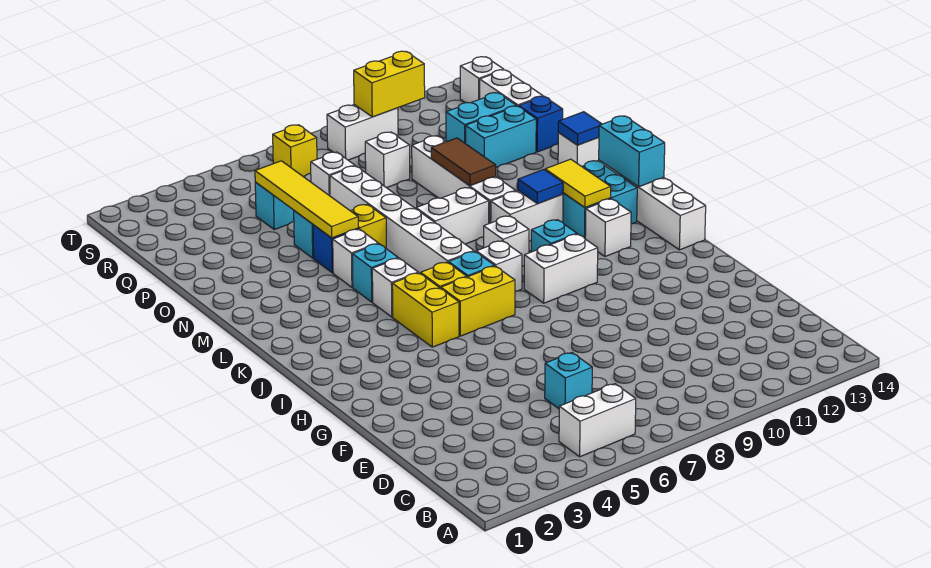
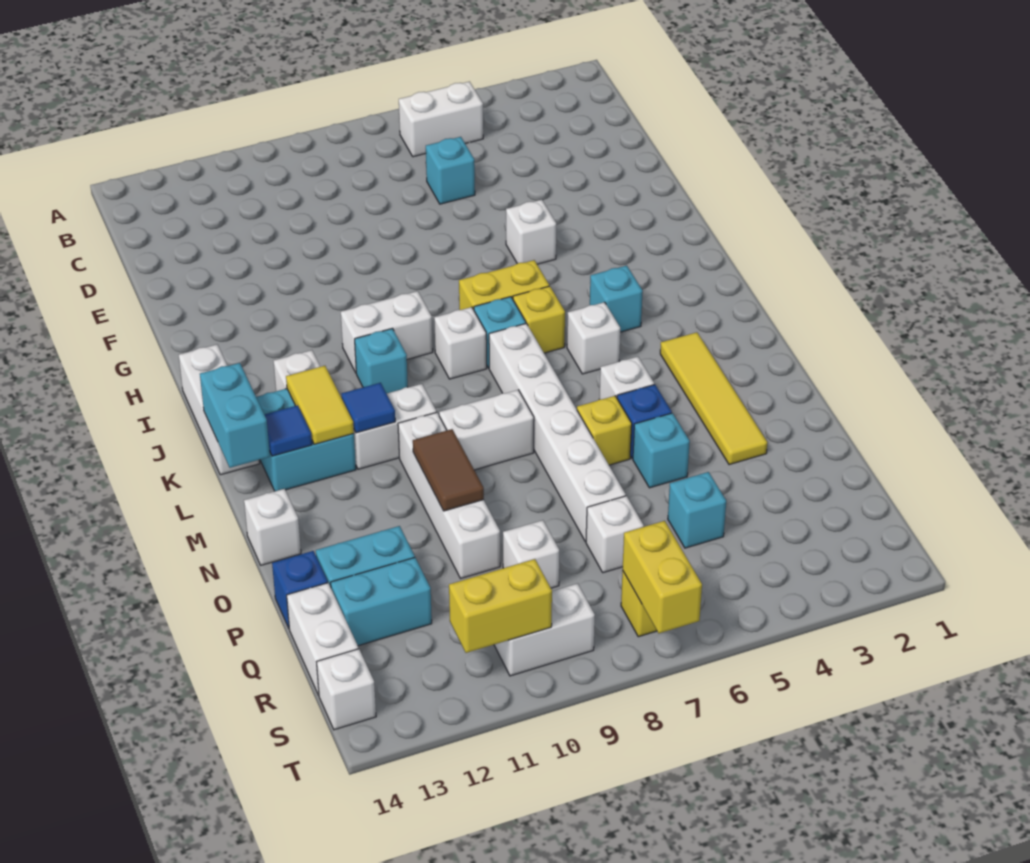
yellow 1x2 brick [392,273,459,347] -> yellow 1x2 brick moved to [623,521,702,633]
white 1x1 brick [484,216,529,266] -> white 1x1 brick moved to [506,200,556,264]
cyan 1x1 brick [352,244,398,302] -> cyan 1x1 brick moved to [590,266,643,332]
yellow 1x4 tile [255,161,358,238] -> yellow 1x4 tile moved to [660,332,767,465]
blue 1x1 tile [558,112,602,145] -> blue 1x1 tile moved to [264,405,312,456]

